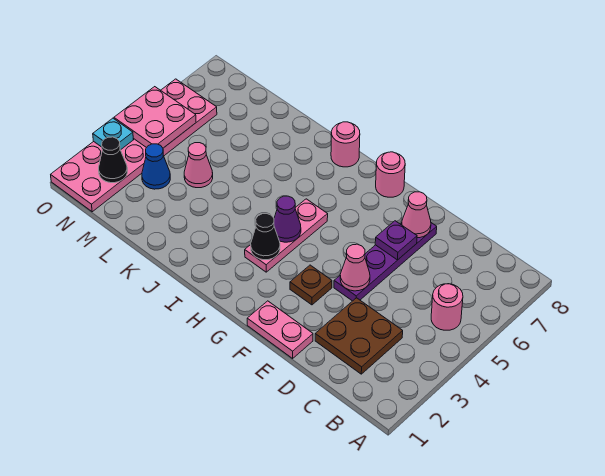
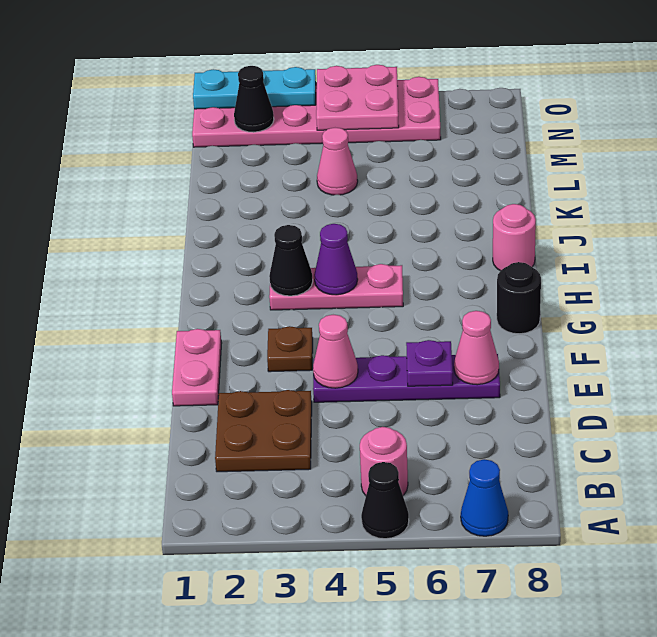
none -> black 1x1 cone [361,462,409,539]
pink 1x1 round brick [376,152,405,197] -> black 1x1 round brick [497,262,541,334]
blue 1x1 cone [142,144,170,189] -> blue 1x1 cone moved to [461,459,508,536]
cyan 1x1 plate [93,118,133,150] -> cyan 1x3 plate [193,67,316,109]

